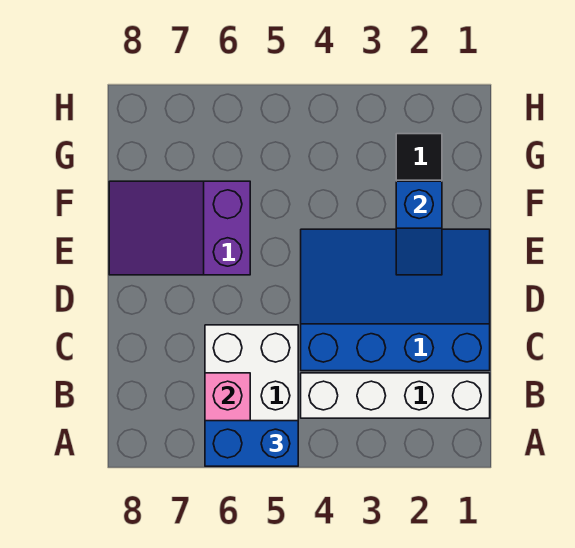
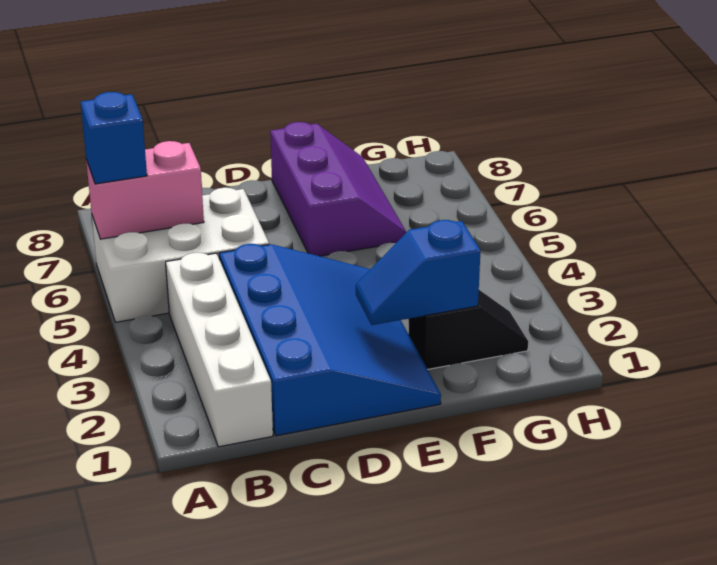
blue 1x2 brick [205,421,298,466] -> blue 1x1 brick [81,92,147,184]
purple 2x3 slope [109,181,250,275] -> purple 2x3 slope turned to [270,122,406,256]

